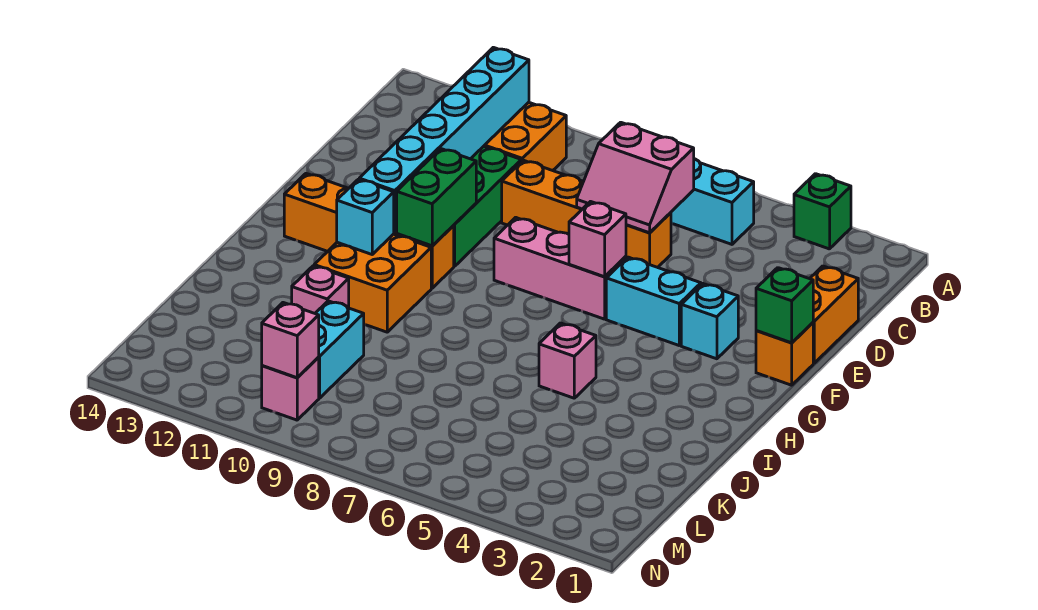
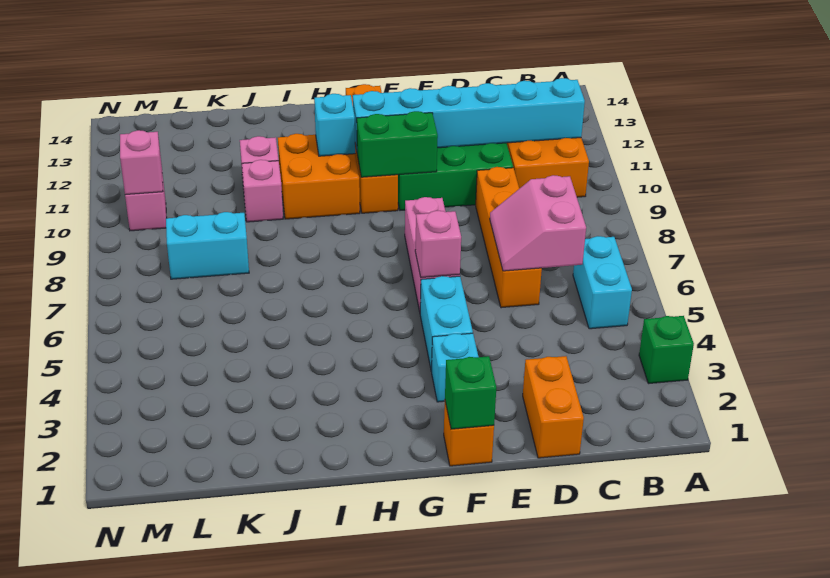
orange 1x2 brick [810,266,858,363] -> orange 1x2 brick turned to [523,356,584,458]
pink 1x1 brick [539,323,596,398] -> pink 1x1 brick moved to [242,160,283,222]
cyan 1x2 brick [315,301,364,398] -> cyan 1x2 brick moved to [166,212,249,279]

